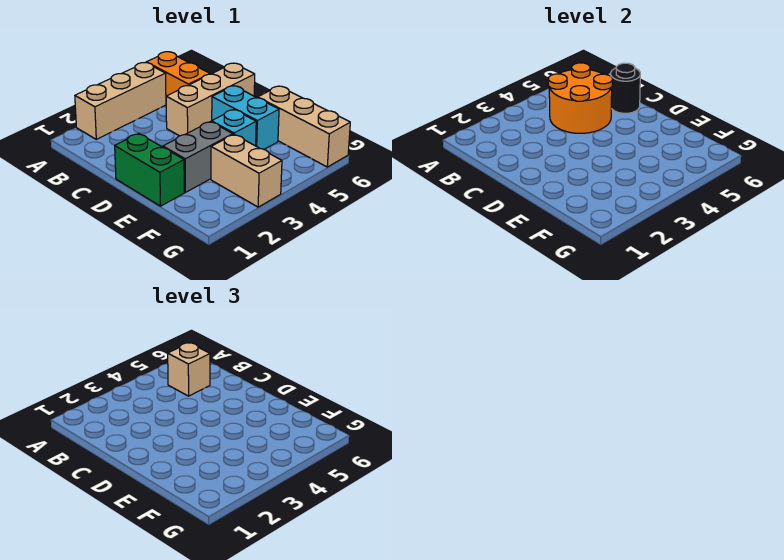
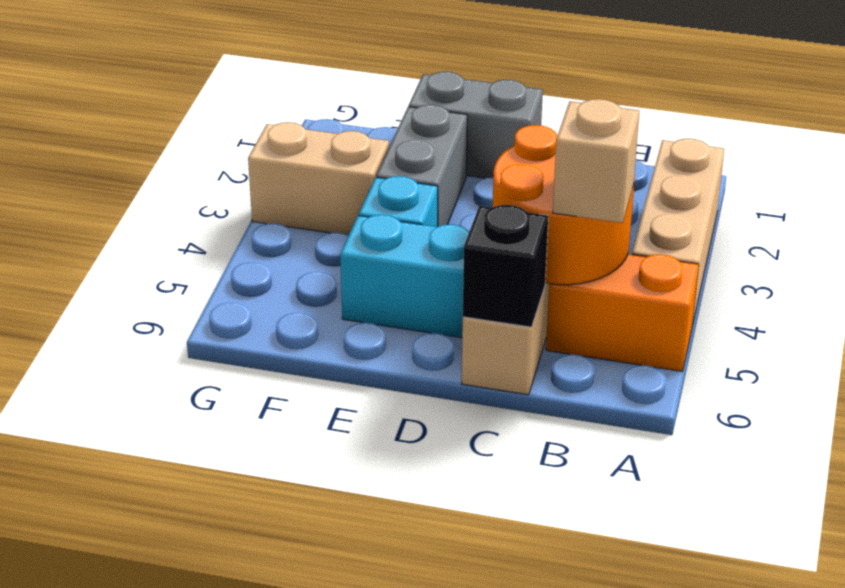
black 1x1 round brick [611,63,640,113] -> black 1x1 brick [463,205,548,327]
green 1x2 brick [115,134,184,206] -> grey 1x2 brick [409,72,543,178]
tan 1x3 brick [258,86,350,167] -> none

